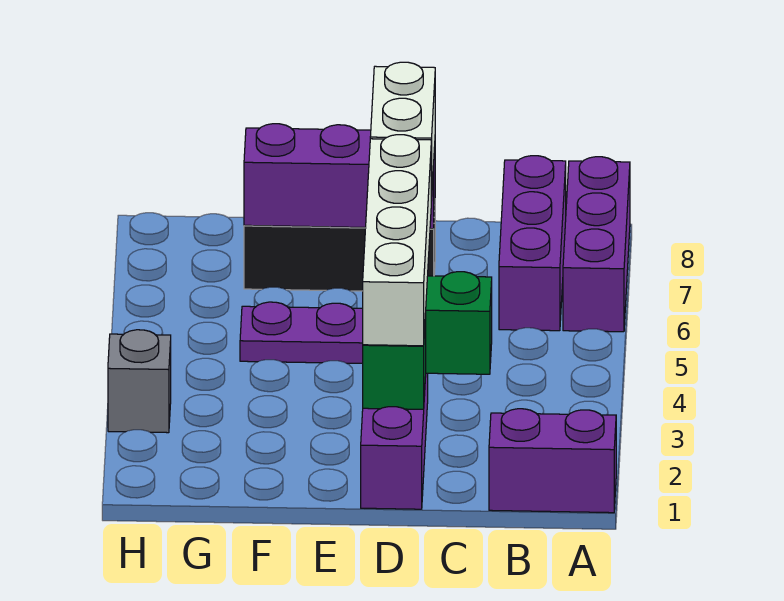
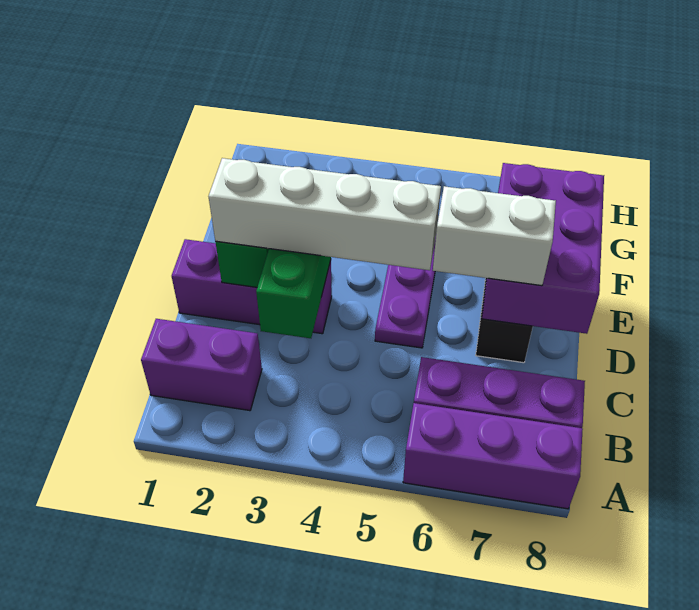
purple 1x2 brick [489,409,616,513] -> purple 1x2 brick turned to [141,319,262,411]
purple 1x3 brick [244,124,435,229] -> purple 2x3 brick [482,163,604,334]
grey 1x1 brick [108,330,171,433] -> none

